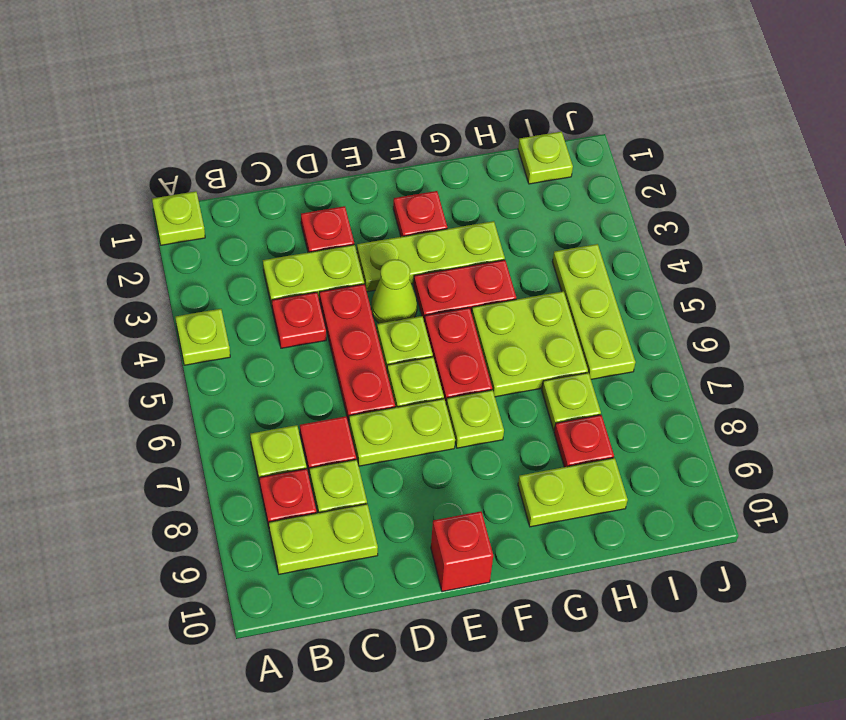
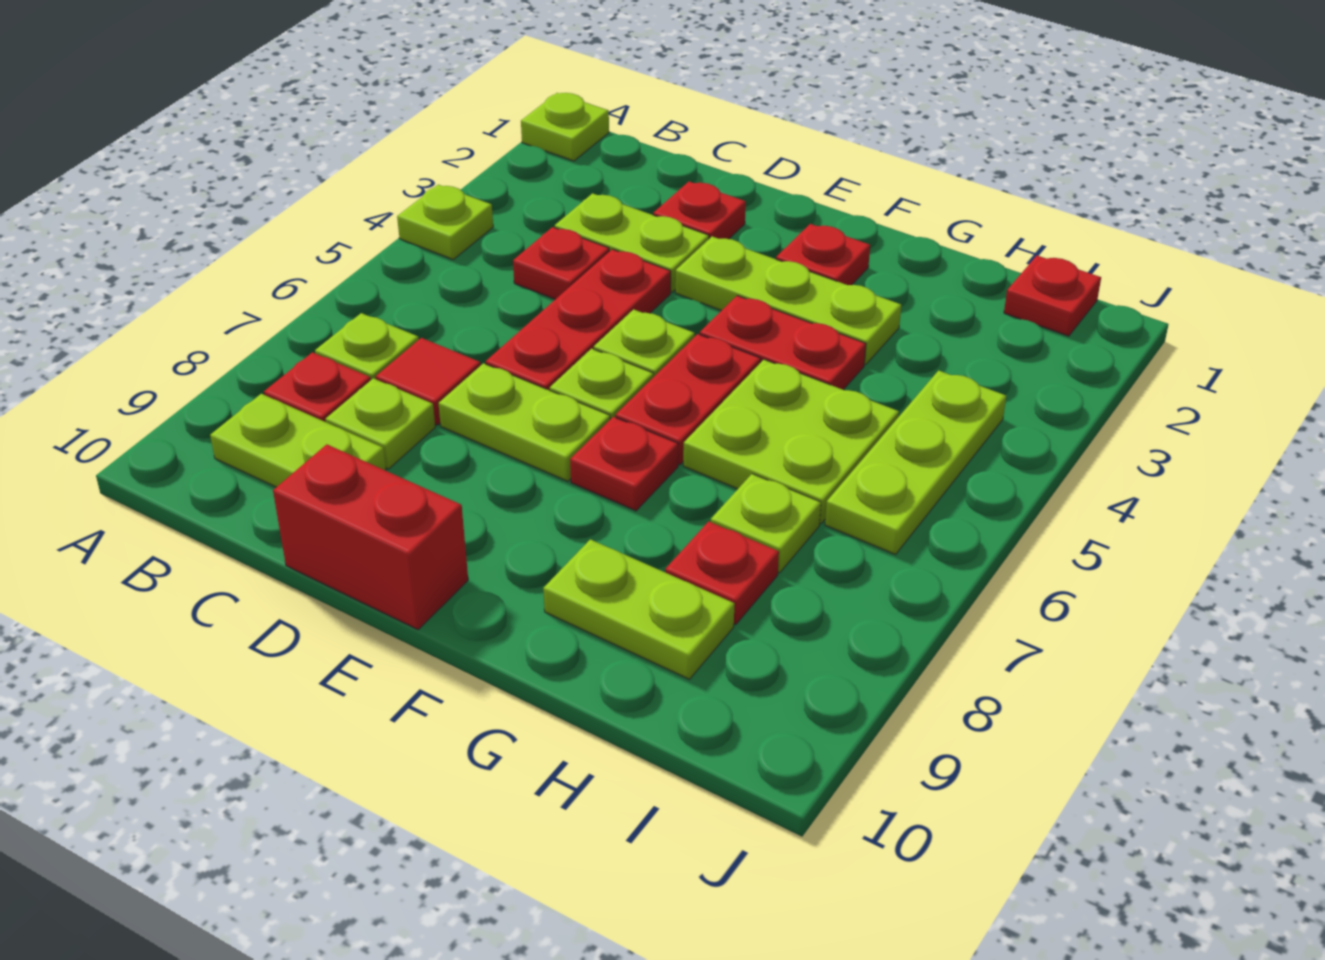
lime 1x1 cone [371,259,417,323] -> none
red 1x1 brick [431,511,493,592] -> red 1x2 brick [273,444,468,629]
lime 1x1 plate [446,390,504,448] -> red 1x1 plate [570,417,678,511]
lime 1x1 plate [518,132,573,184] -> red 1x1 plate [1004,256,1101,336]

